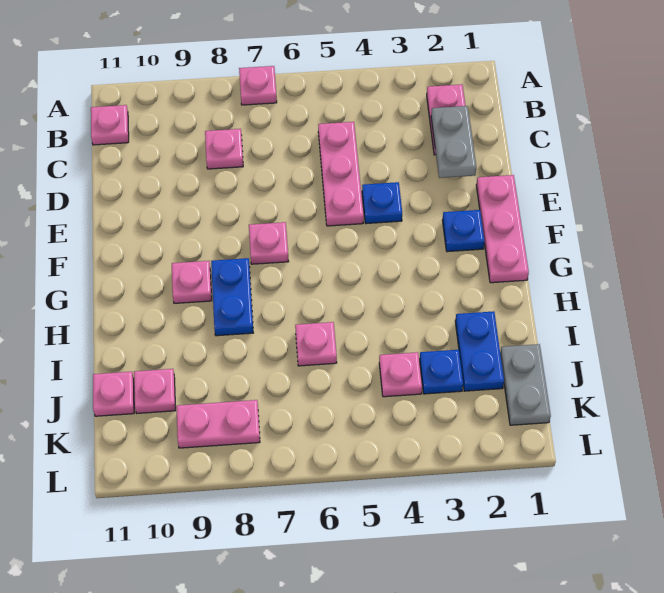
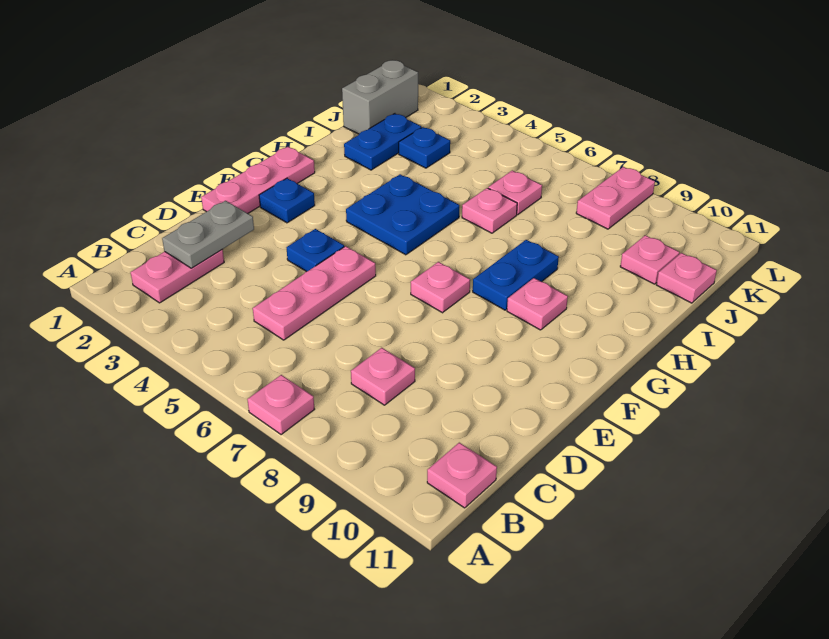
none -> blue 2x2 plate [346,174,459,255]
grey 1x2 plate [500,344,551,425] -> grey 1x2 brick [342,60,419,134]
pink 1x1 plate [379,352,422,397] -> pink 1x1 plate moved to [488,171,542,215]
pink 1x2 plate [176,400,260,448] -> pink 1x2 plate turned to [576,167,655,229]

